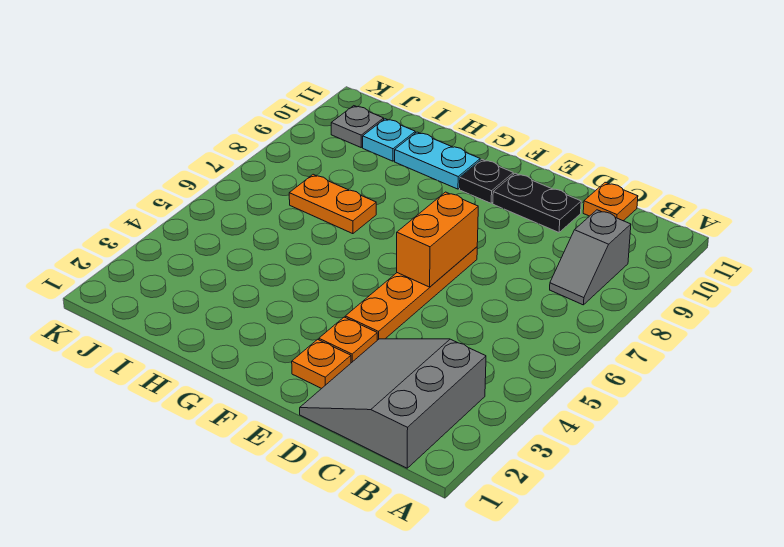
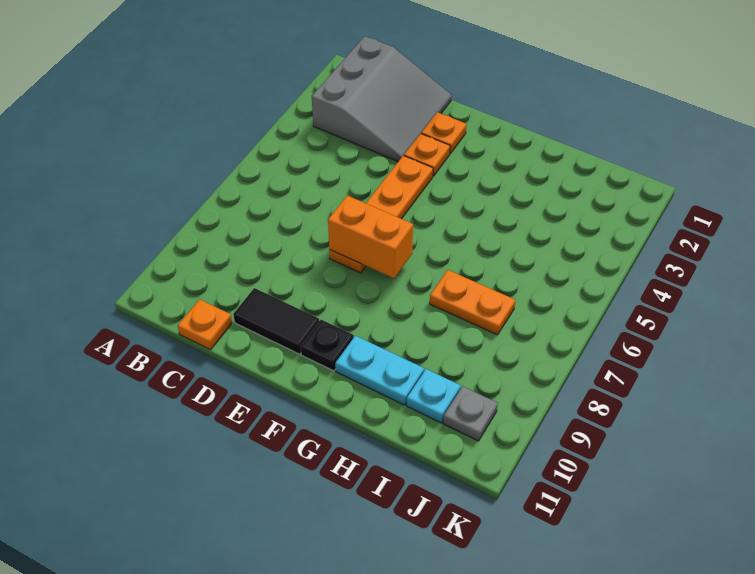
grey 1x2 slope [550,210,631,305] -> none
black 1x2 plate [493,173,581,232] -> black 1x2 tile [233,288,319,354]
orange 1x2 brick [397,192,478,287] -> orange 1x2 brick turned to [328,196,413,278]

